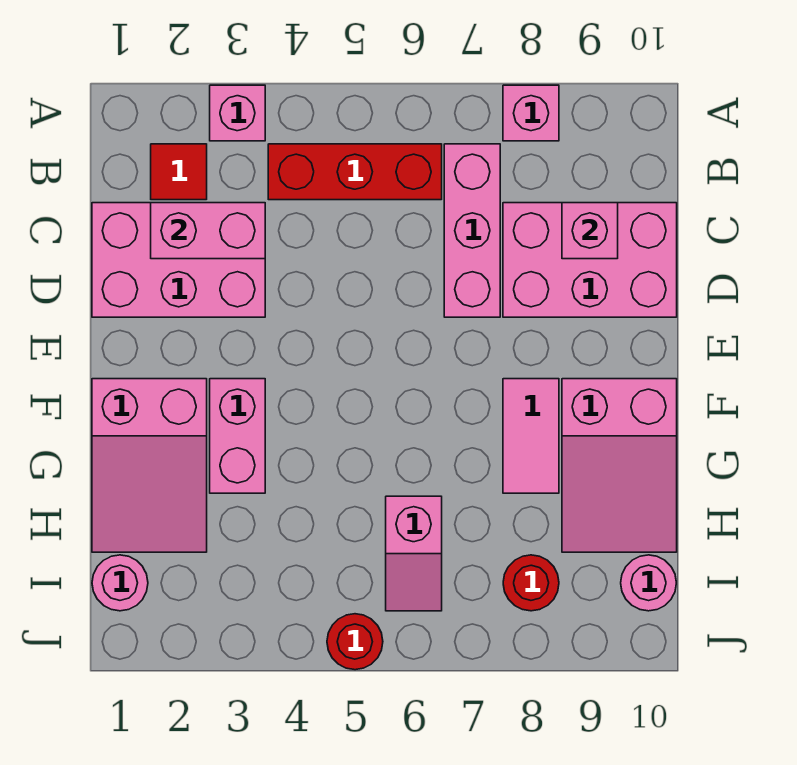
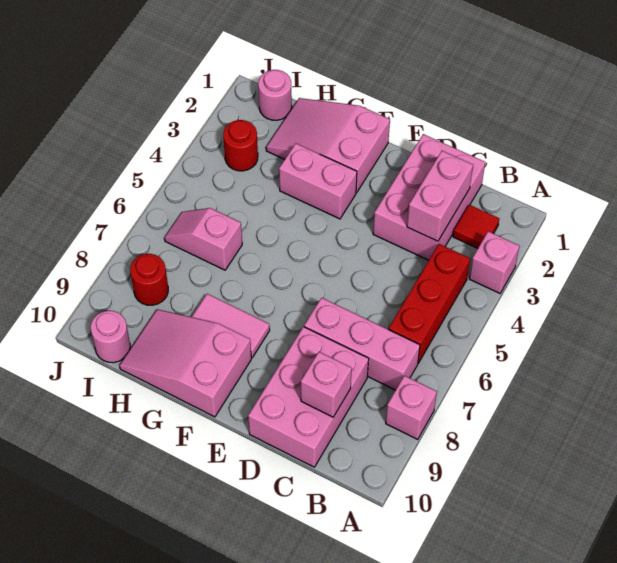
red 1x1 round brick [327,614,383,670] -> red 1x1 round brick moved to [223,120,258,171]

